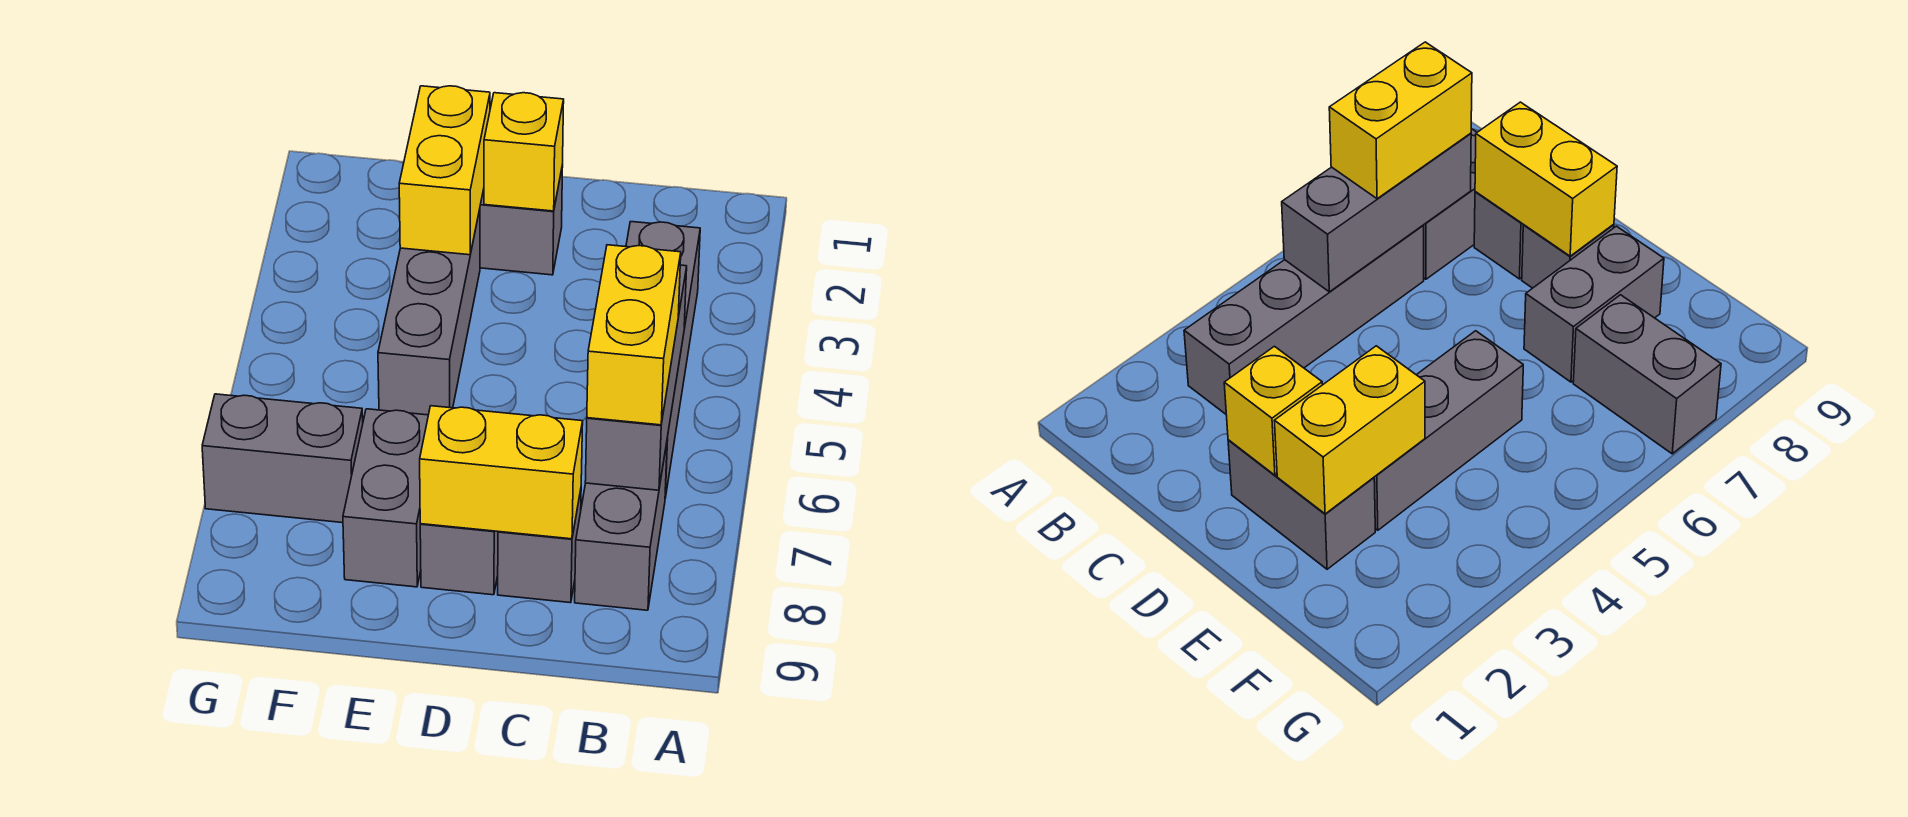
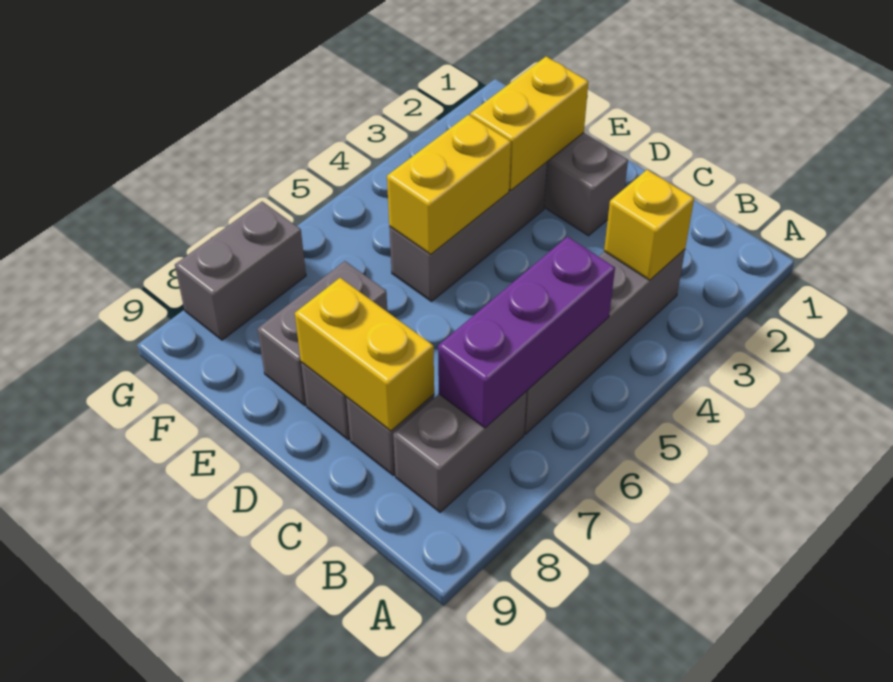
grey 1x3 brick [585,265,687,490] -> purple 1x3 brick [438,237,615,428]
yellow 1x2 brick [587,245,681,425] -> yellow 1x2 brick moved to [387,115,511,255]
yellow 1x1 brick [484,93,564,211] -> yellow 1x1 brick moved to [604,170,694,280]
grey 1x2 brick [202,394,363,523] -> grey 1x2 brick turned to [175,202,306,340]

